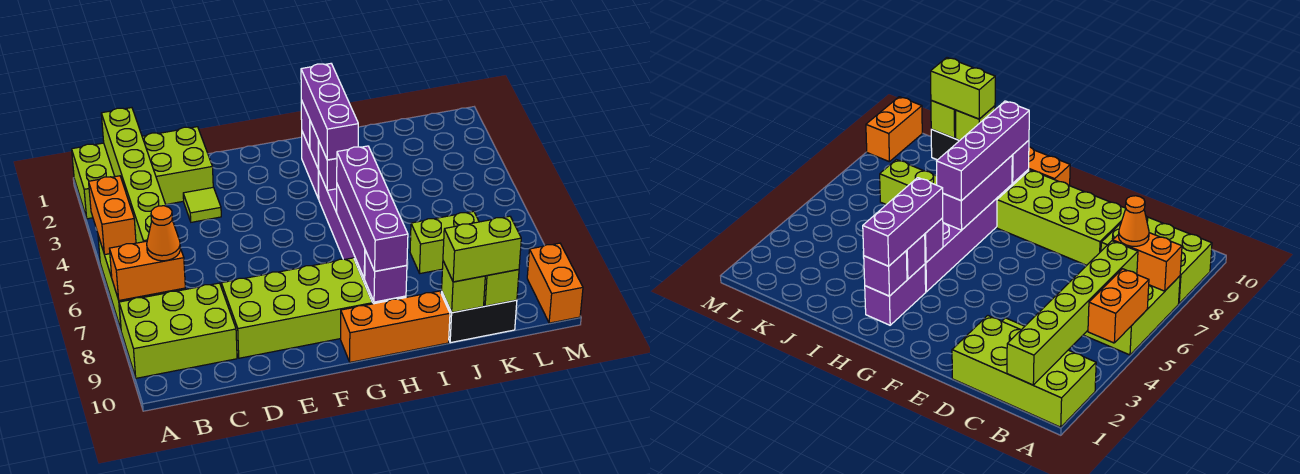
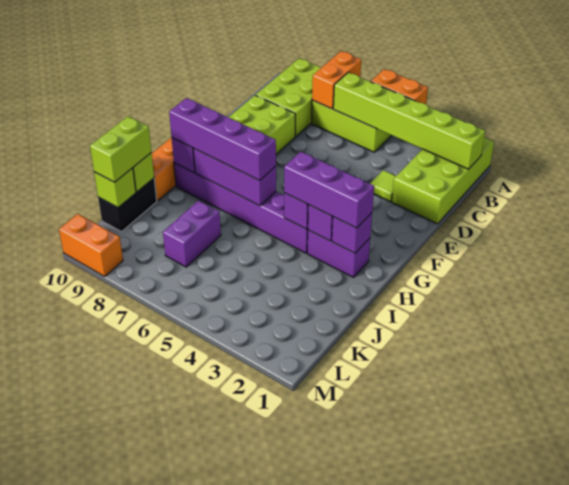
orange 1x1 cone [147,206,180,261] -> none
lime 1x2 brick [410,211,479,273] -> purple 1x2 brick [163,201,221,267]

